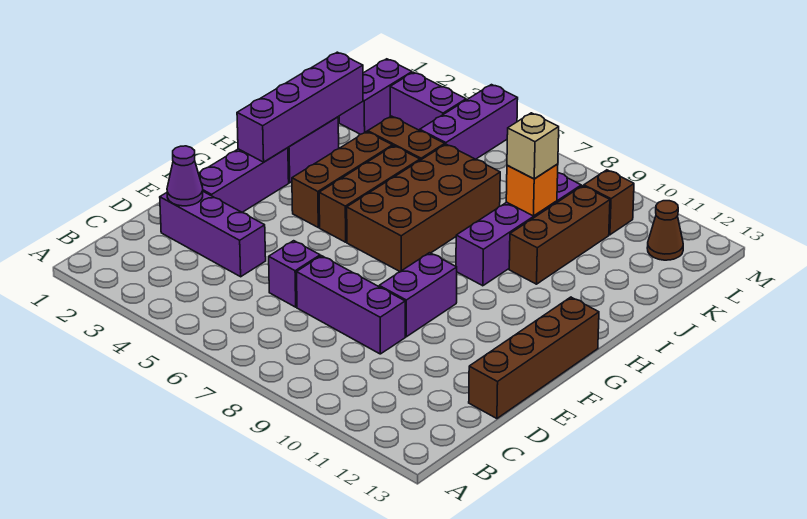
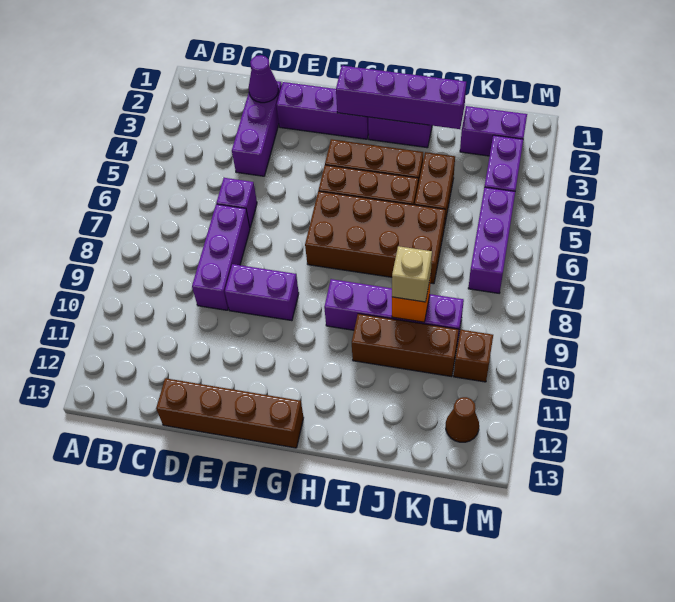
purple 1x3 brick [420,85,518,159] -> purple 1x3 brick turned to [468,187,515,293]

